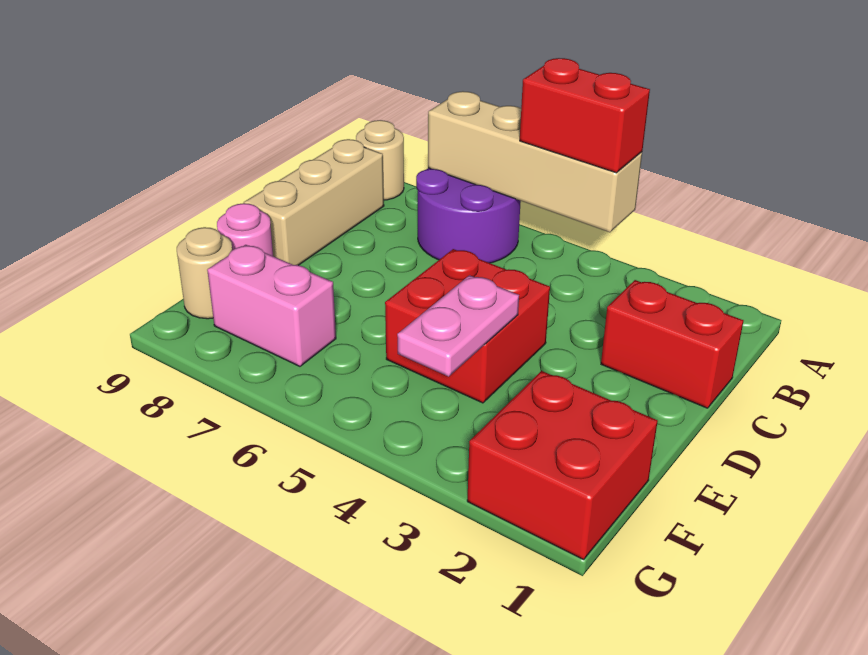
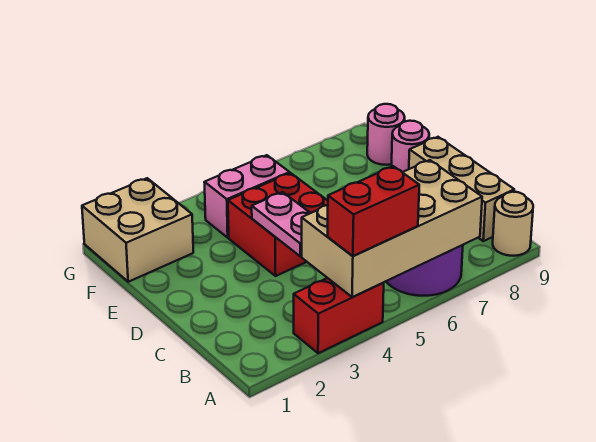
tan 1x4 brick [428,91,642,232] -> tan 2x4 brick [302,160,482,297]
red 1x2 brick [601,280,744,408] -> red 1x2 brick moved to [294,278,384,353]
pink 1x2 plate [397,275,519,377] -> pink 1x2 plate moved to [252,192,310,256]
red 2x2 brick [467,371,658,560] -> tan 2x2 brick [82,178,193,282]
pink 1x2 brick [207,245,336,366] -> pink 1x2 brick moved to [204,155,290,237]
tan 1x1 round brick [177,227,232,319] -> pink 1x1 round brick [367,104,405,165]

